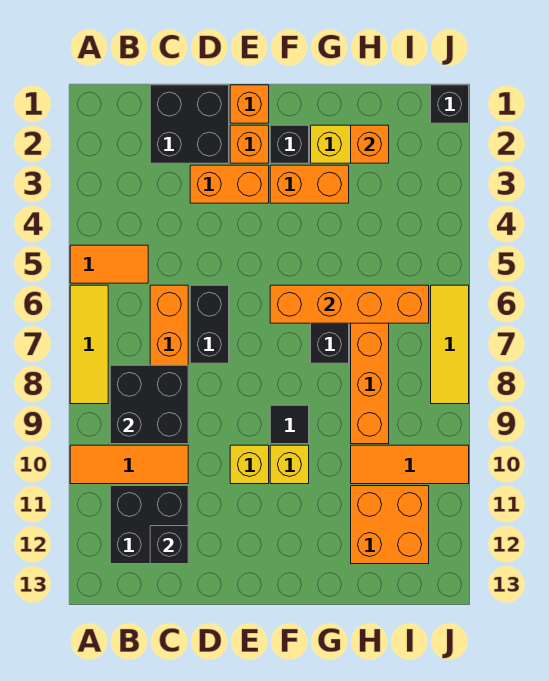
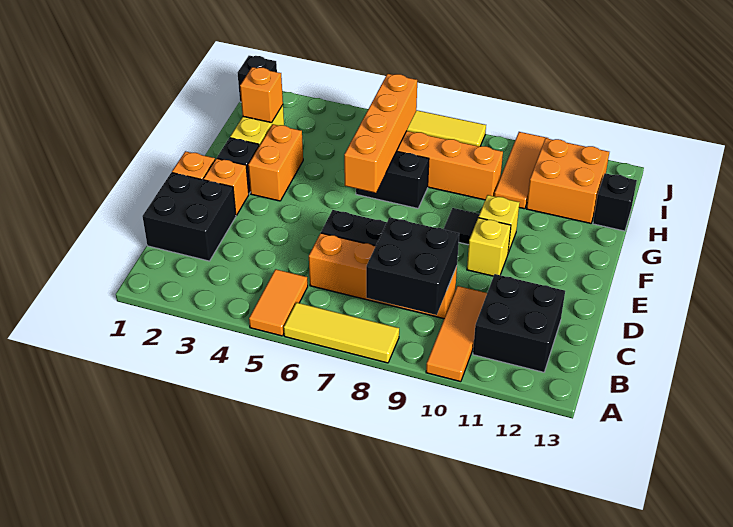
black 1x1 brick [150,526,188,564] -> black 1x1 brick moved to [593,173,637,231]
orange 1x2 brick [190,165,269,203] -> none

